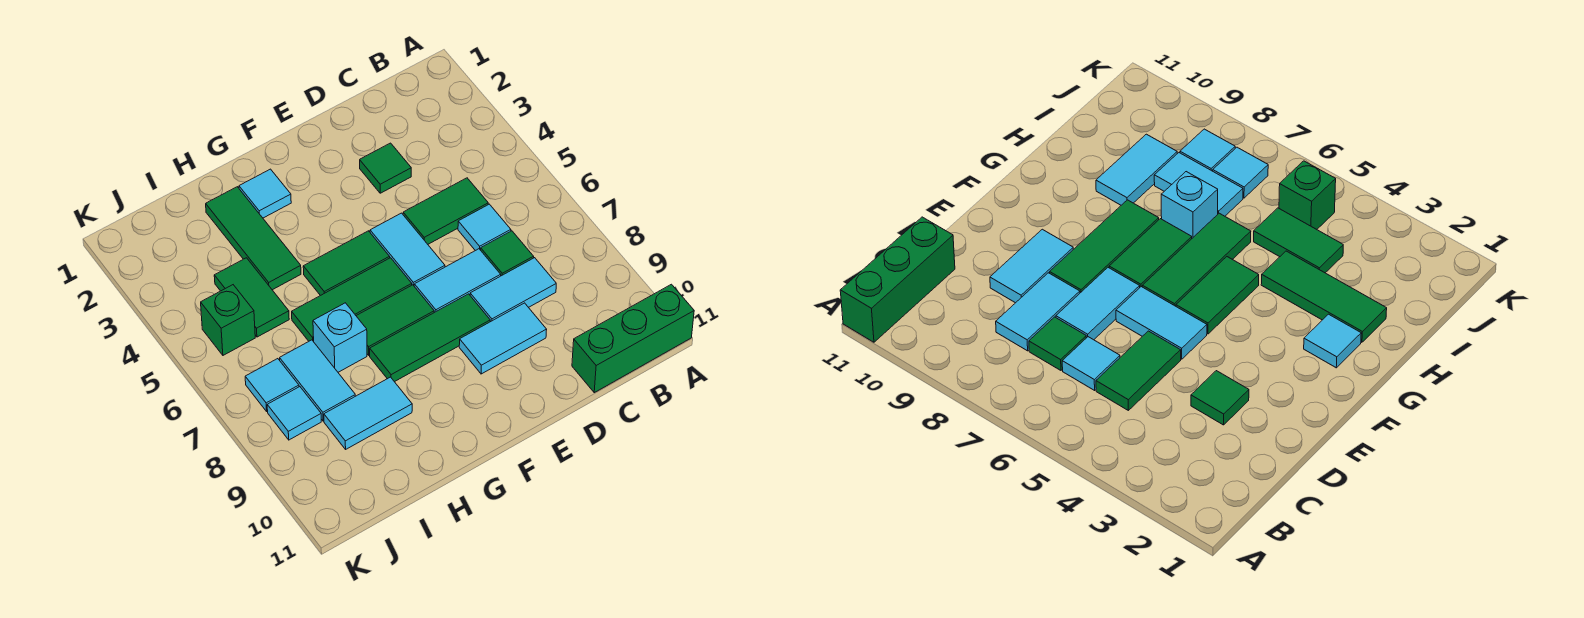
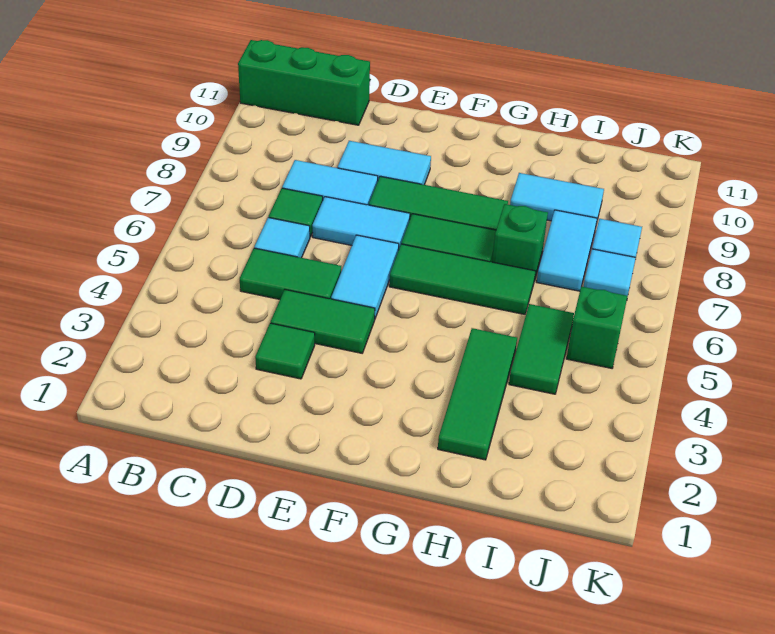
green 1x2 tile [303,231,390,296] -> green 1x2 tile moved to [271,290,375,353]
cyan 1x1 tile [239,169,291,218] -> none
cyan 1x1 brick [313,303,367,372] -> green 1x1 brick [492,204,548,280]

